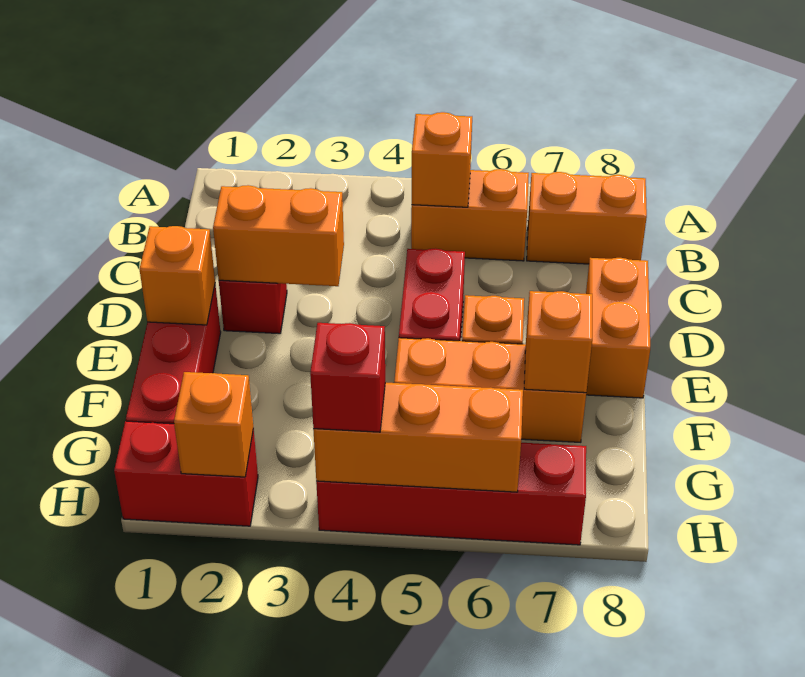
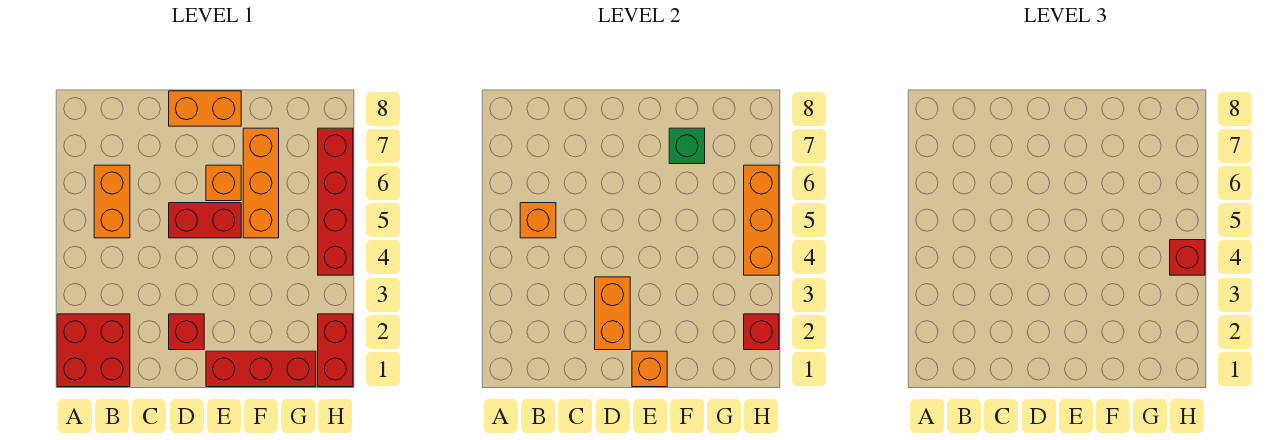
none -> red 2x2 brick [57,314,130,387]
orange 1x2 brick [527,172,647,264] -> none
orange 1x1 brick [524,291,592,393] -> green 1x1 brick [669,128,705,164]
orange 1x1 brick [174,372,253,477] -> red 1x1 brick [744,314,779,350]

